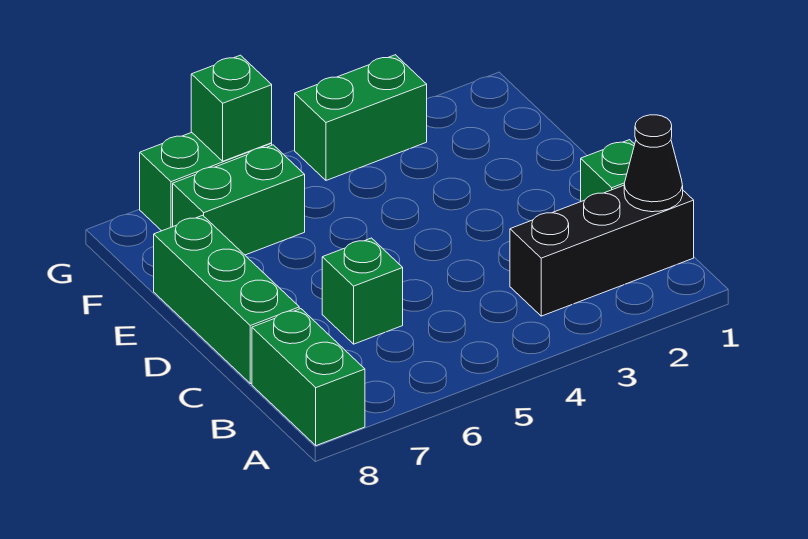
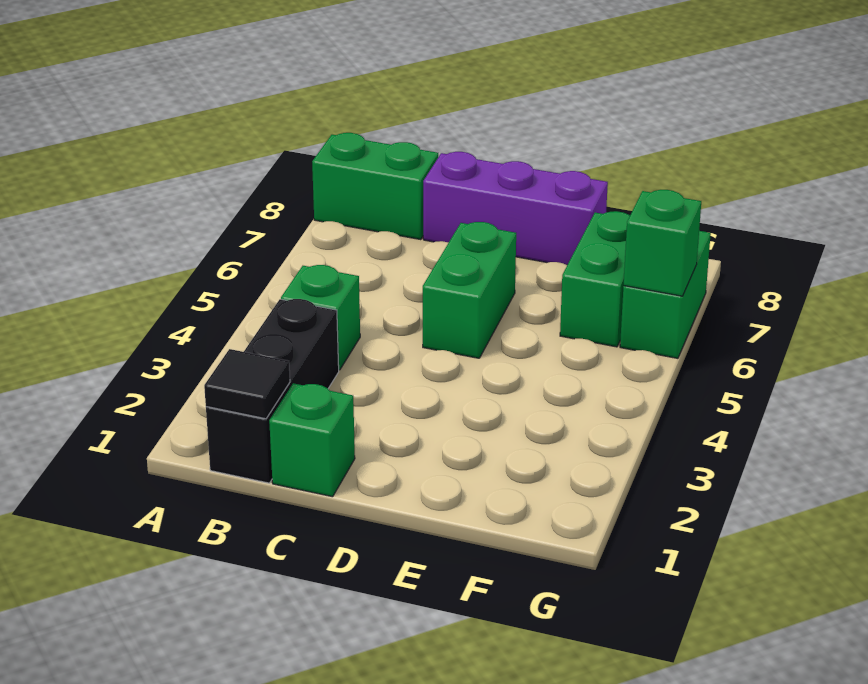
black 1x1 cone [624,115,683,212] -> black 1x1 tile [204,349,290,419]
green 1x1 brick [322,238,403,344] -> green 1x1 brick moved to [281,265,360,370]
green 1x3 brick [154,215,299,384] -> purple 1x3 brick [423,152,608,265]
green 1x2 brick [295,55,427,180] -> green 1x2 brick moved to [423,222,516,358]

